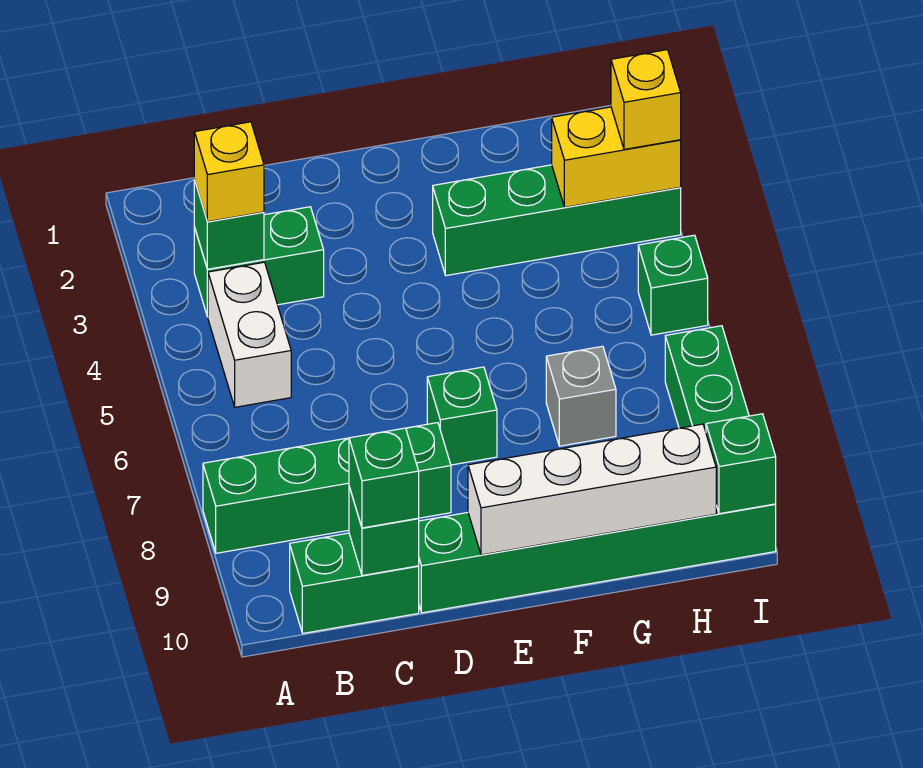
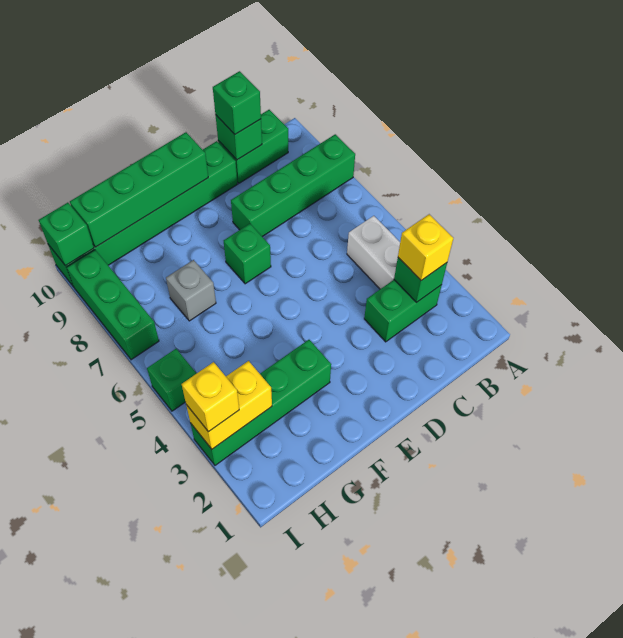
white 1x4 brick [468,424,716,555] -> green 1x4 brick [70,132,208,247]

